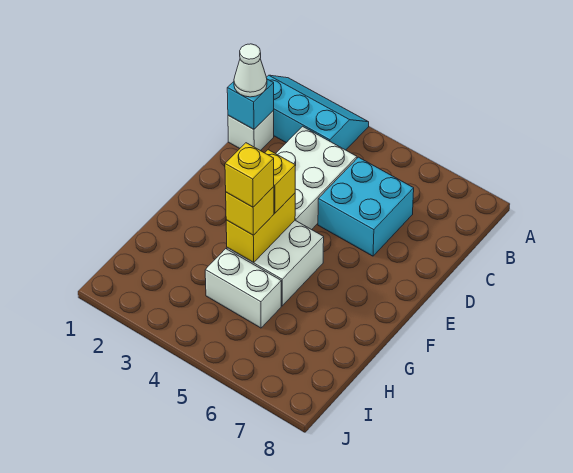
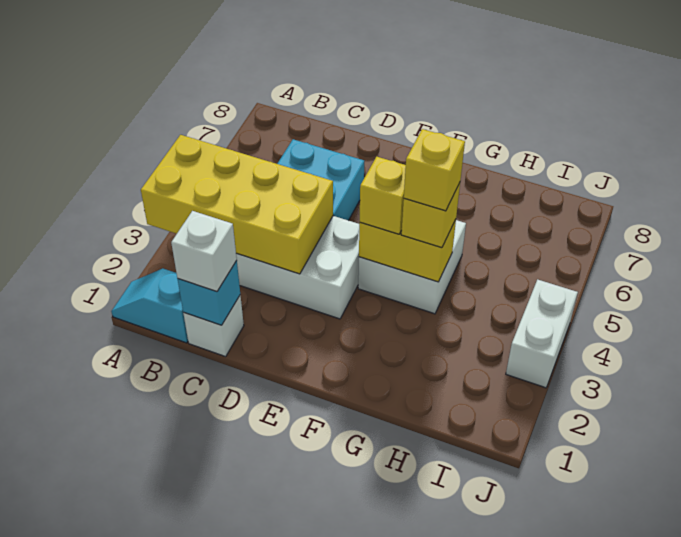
cyan 2x3 slope [266,75,369,150] -> cyan 1x2 slope [111,269,188,343]
none -> yellow 2x4 brick [141,135,333,274]
white 1x1 cone [234,44,267,97] -> white 1x1 brick [171,211,237,292]
white 1x2 brick [205,249,281,328] -> white 1x2 brick moved to [506,279,578,388]

